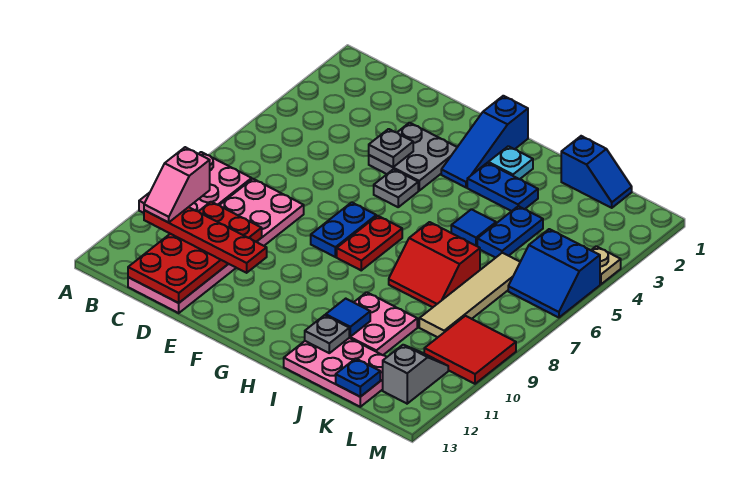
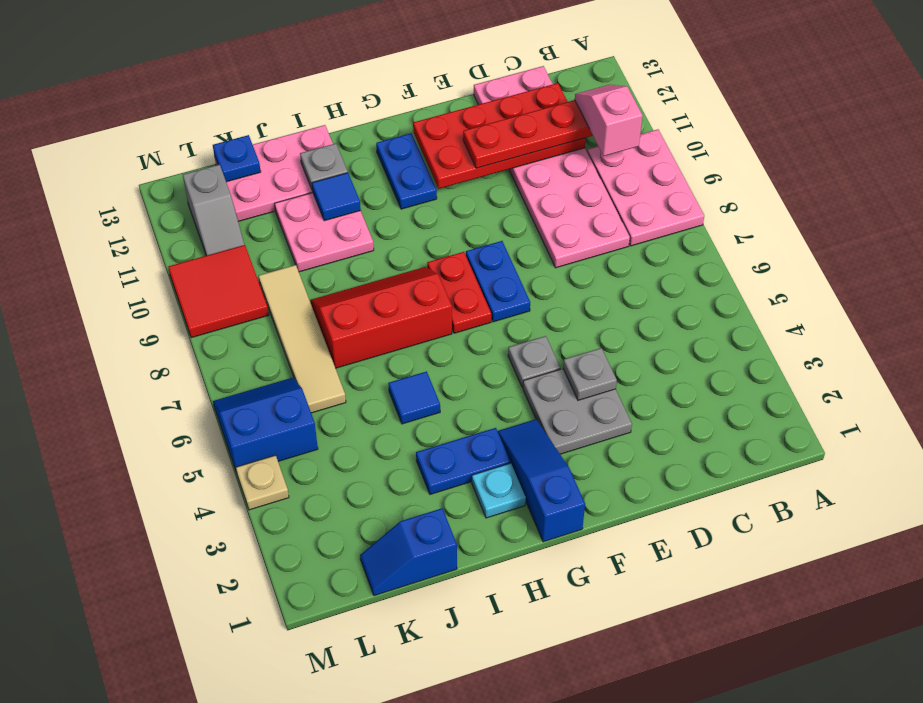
red 2x4 plate [128,202,262,303] -> red 2x4 plate turned to [413,83,586,189]
red 2x2 slope [389,222,480,308] -> red 2x3 slope [310,267,452,368]
blue 1x2 plate [477,206,543,258] -> blue 1x2 plate moved to [376,133,437,209]

